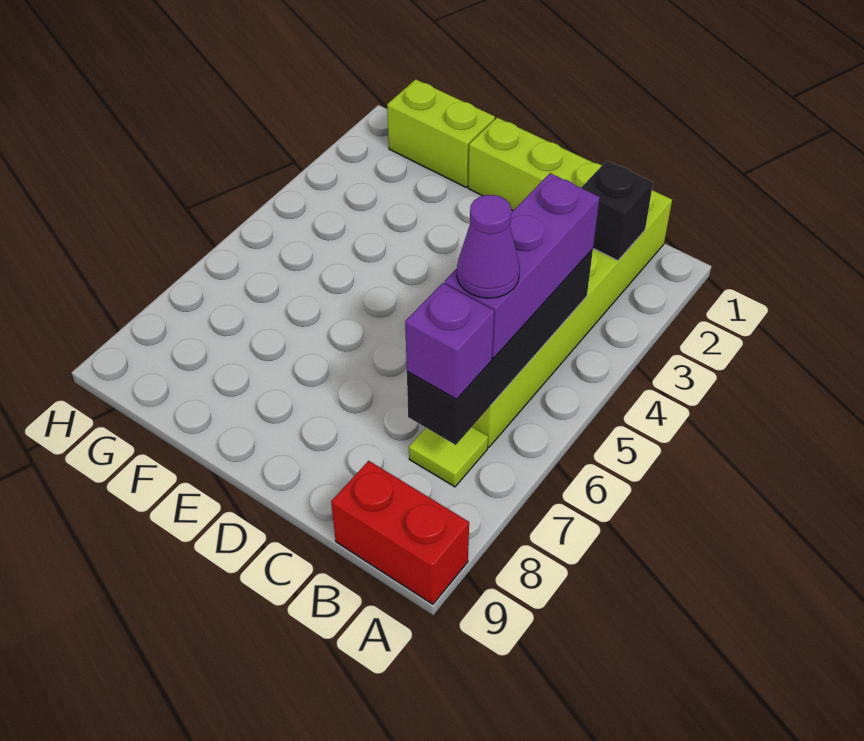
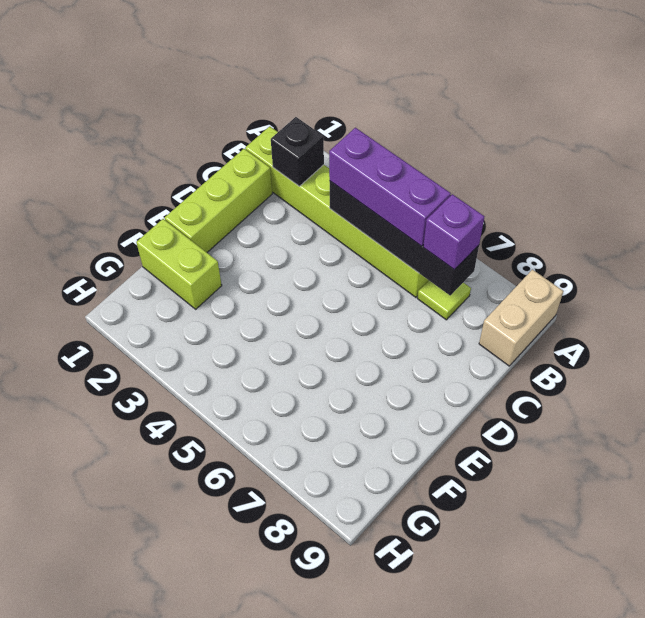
red 1x2 brick [331,461,469,604] -> tan 1x2 brick [479,270,563,366]
purple 1x1 cone [457,195,520,298] -> none
lime 1x2 brick [387,79,495,187] -> lime 1x2 brick turned to [136,219,222,309]

